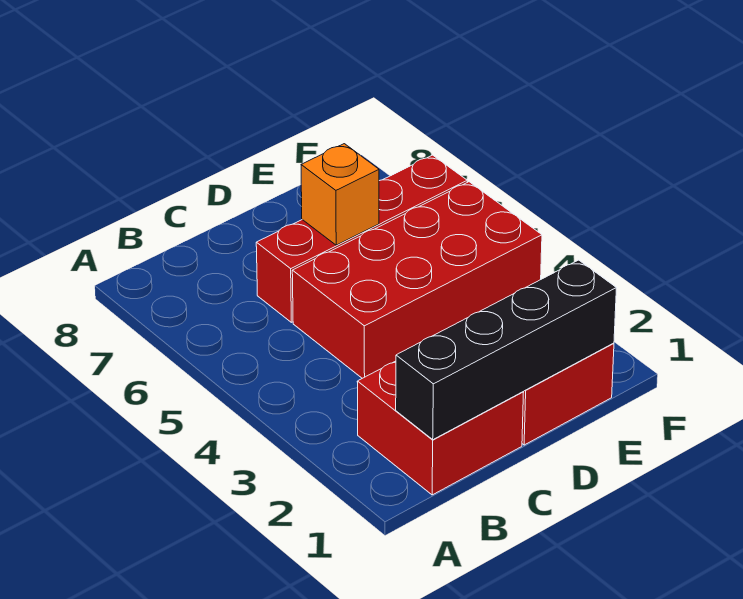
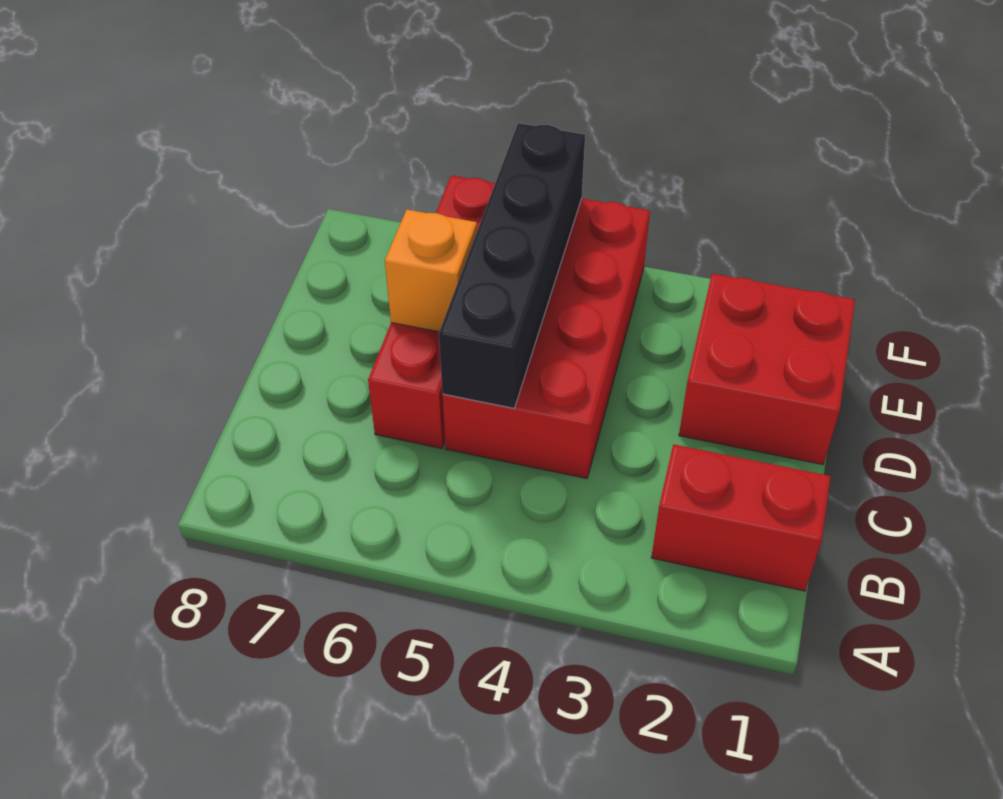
red 2x2 brick [357,361,524,495] -> red 1x2 brick [651,444,831,591]
black 1x4 brick [396,260,616,440] -> black 1x4 brick moved to [439,123,585,408]

